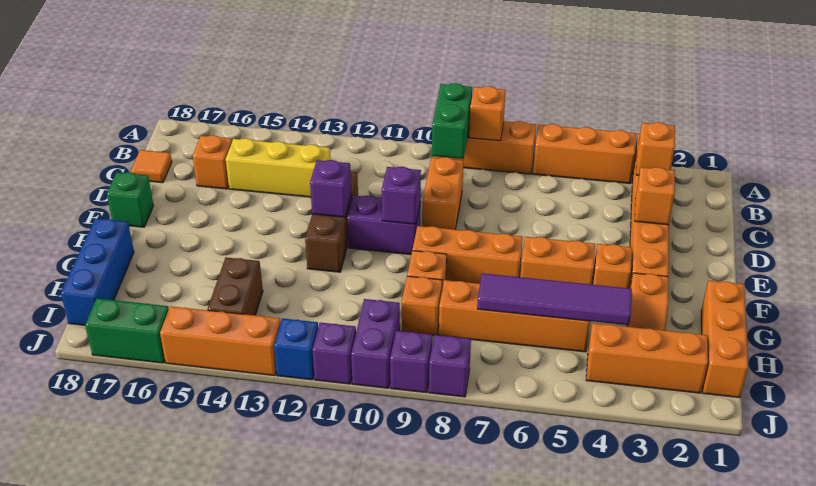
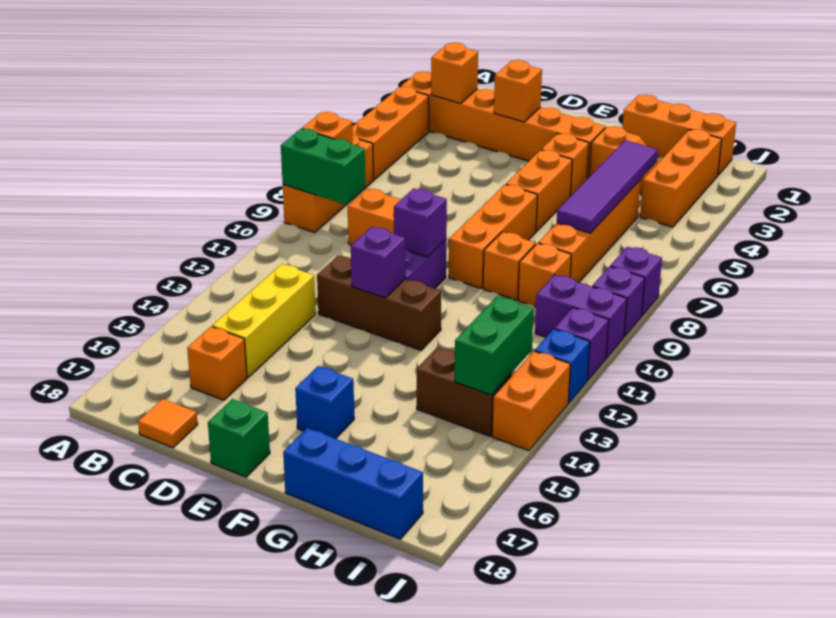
none -> blue 1x1 brick [295,366,354,439]
orange 1x3 brick [160,306,280,376] -> orange 1x2 brick [492,351,570,451]
green 1x2 brick [85,298,169,363] -> green 1x2 brick moved to [455,296,534,395]

